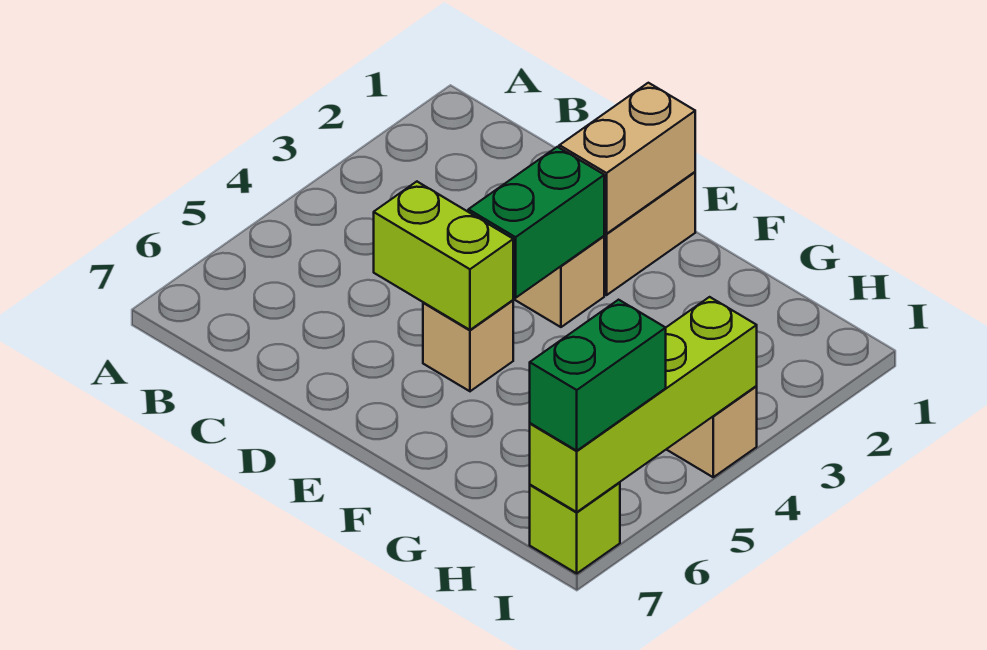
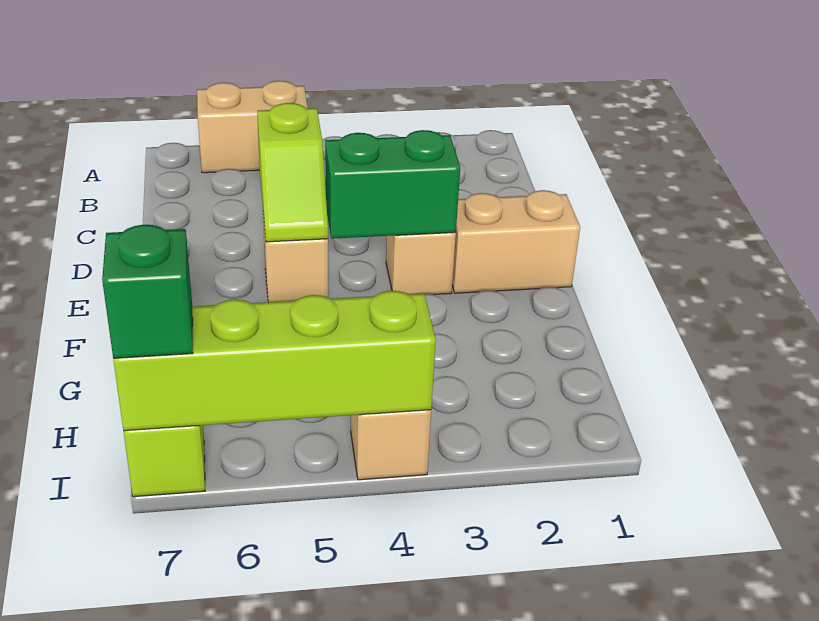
lime 1x2 brick [374,182,513,330] -> lime 1x2 slope [257,103,328,242]
tan 1x2 brick [559,83,695,234] -> tan 1x2 brick moved to [197,81,308,173]
green 1x2 brick [530,300,666,451] -> green 1x1 brick [102,225,193,358]

